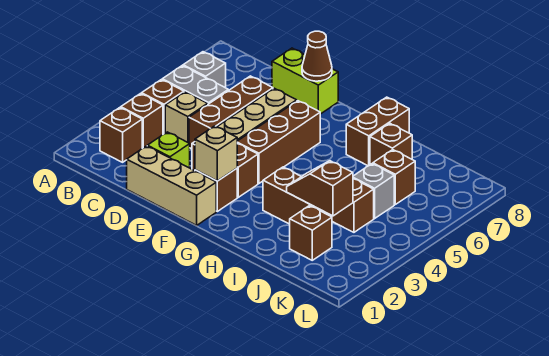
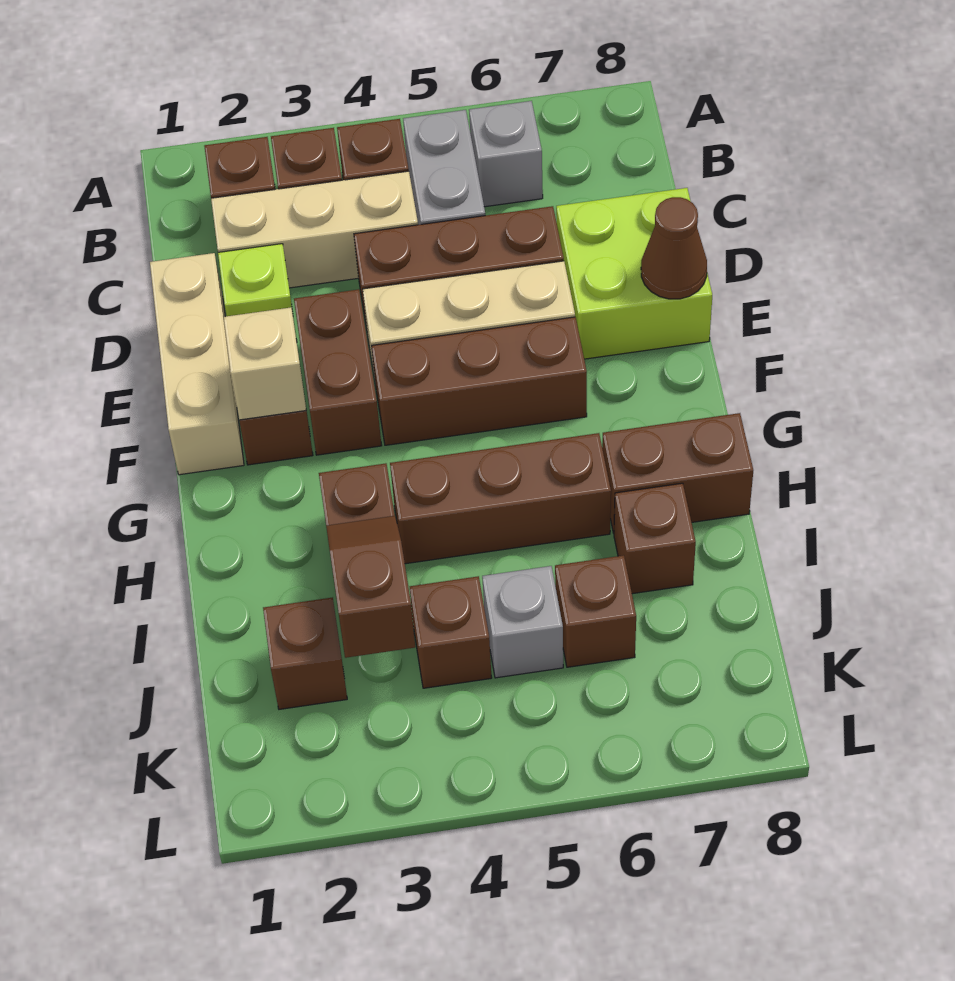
tan 1x1 brick [165,92,208,143] -> tan 1x3 brick [211,171,418,288]
lime 1x2 brick [272,48,338,114] -> lime 2x2 brick [556,188,712,359]
none -> brown 1x3 brick [390,433,611,564]

